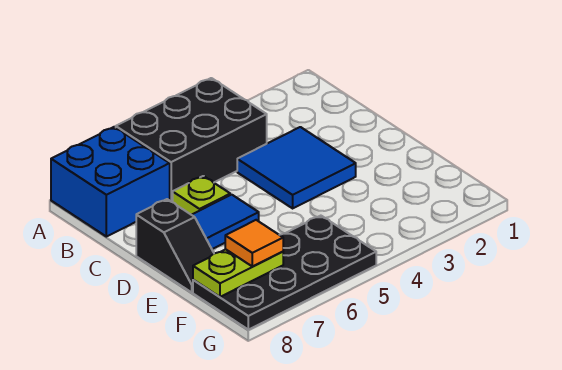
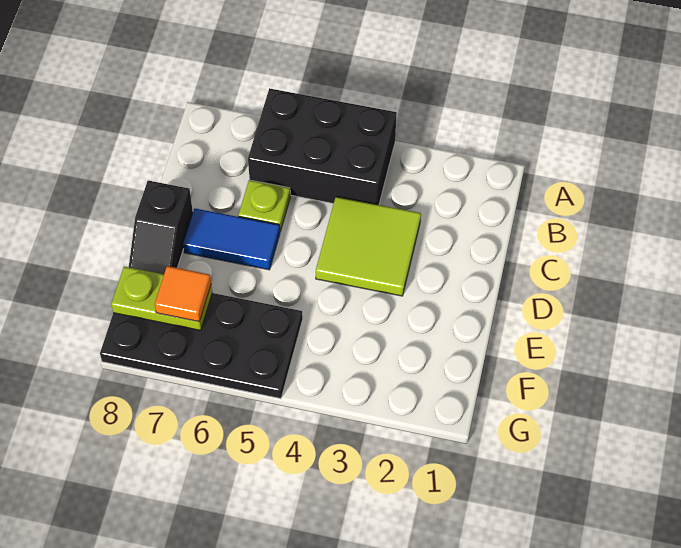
blue 2x2 brick [51,127,170,237] -> none
blue 2x2 tile [237,127,356,208] -> lime 2x2 tile [316,197,421,296]

